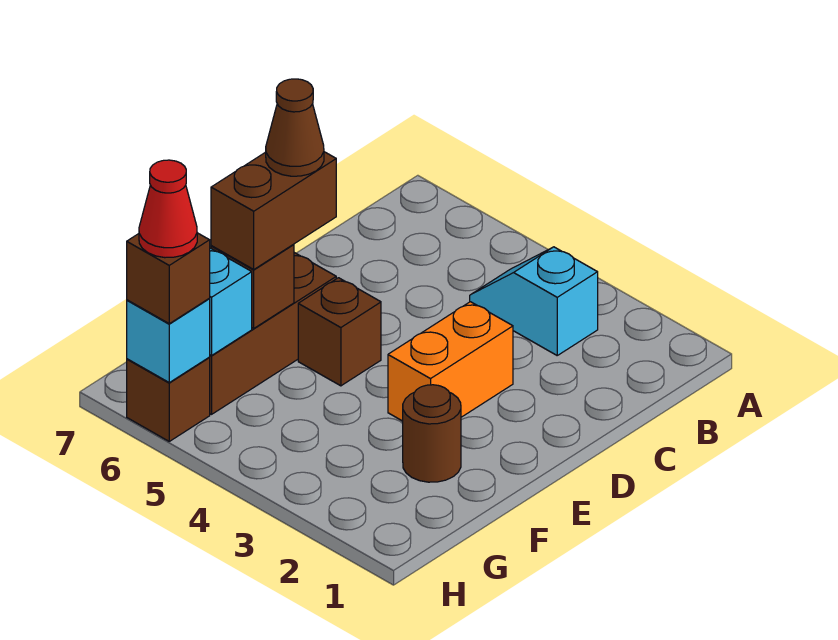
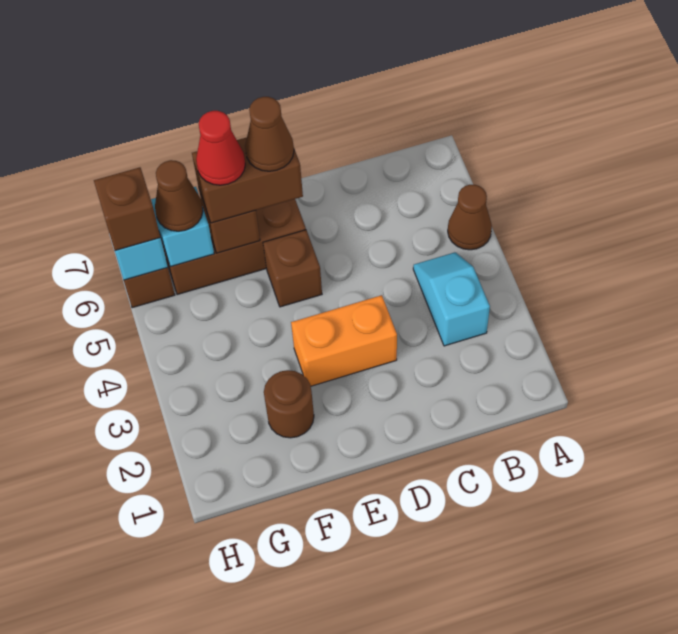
none -> brown 1x1 cone [448,185,492,250]
none -> brown 1x1 cone [155,160,203,231]
red 1x1 cone [139,160,197,258] -> red 1x1 cone moved to [196,111,245,185]

